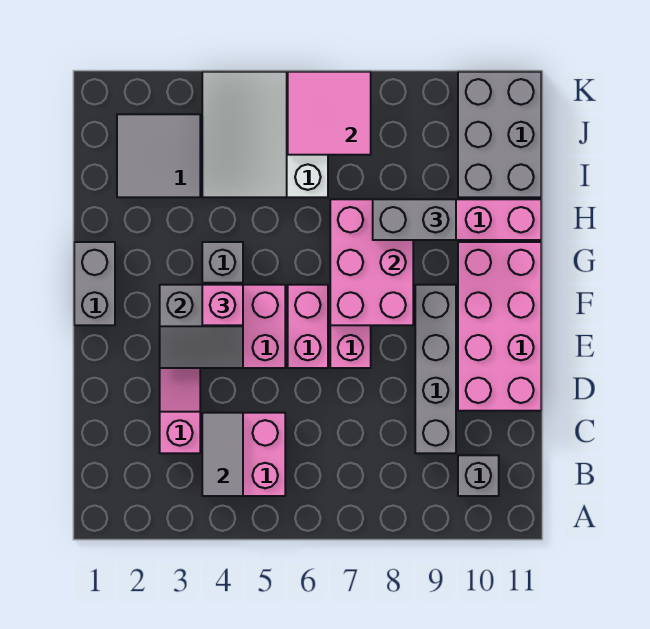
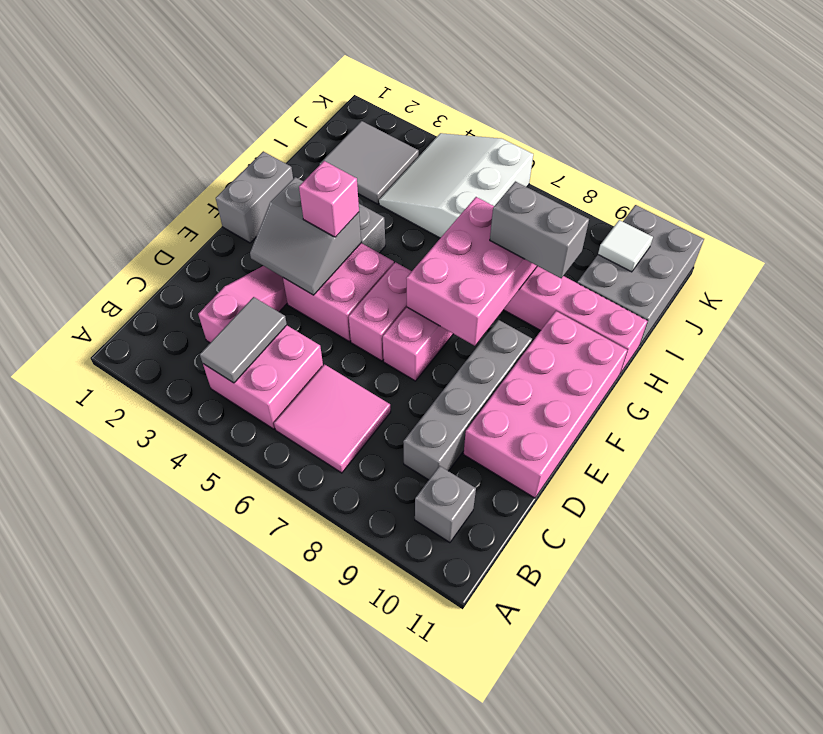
pink 2x2 tile [288,72,371,155] -> pink 2x2 tile moved to [274,364,391,473]
none -> white 1x1 tile [598,220,653,272]

